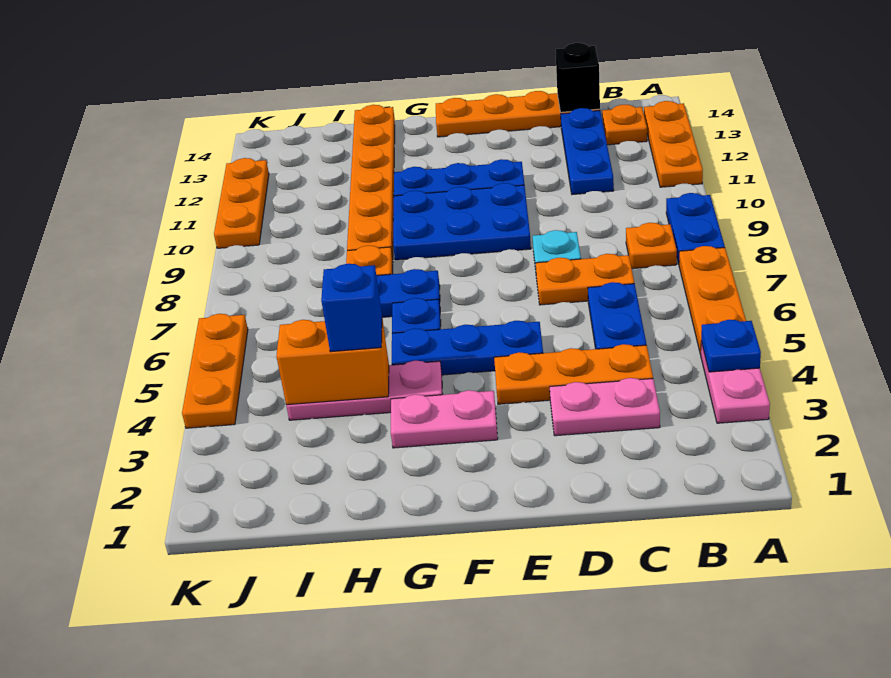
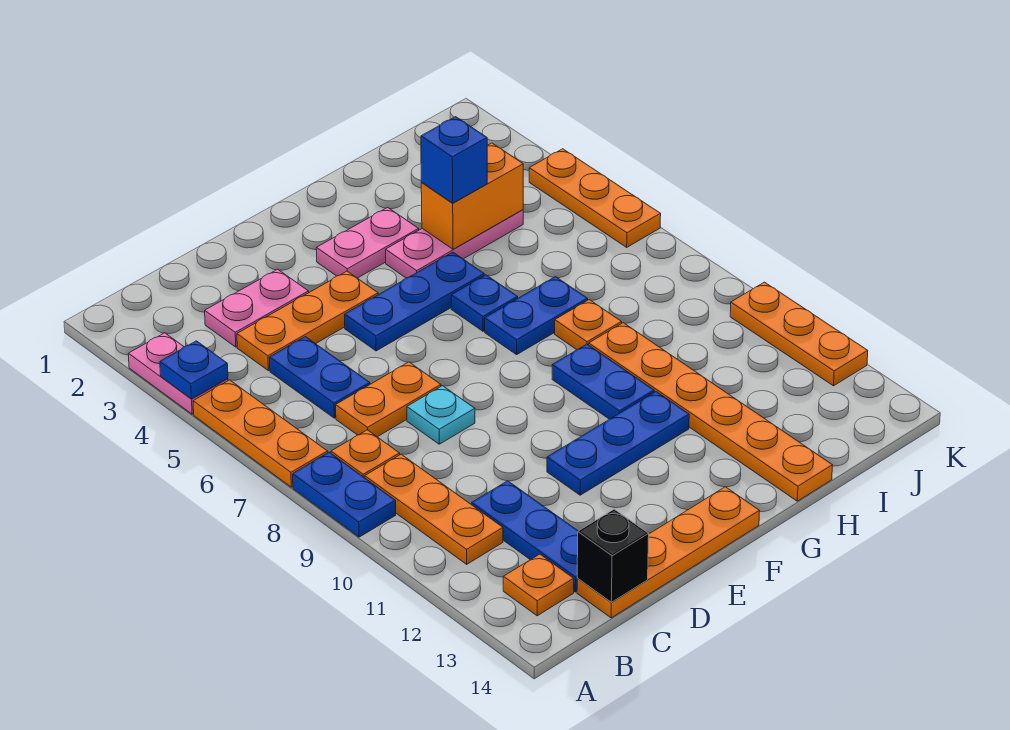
orange 1x3 plate [644,101,703,187] -> orange 1x3 plate moved to [365,454,503,564]
blue 2x3 plate [393,183,531,260] -> blue 1x2 plate [552,344,654,419]

